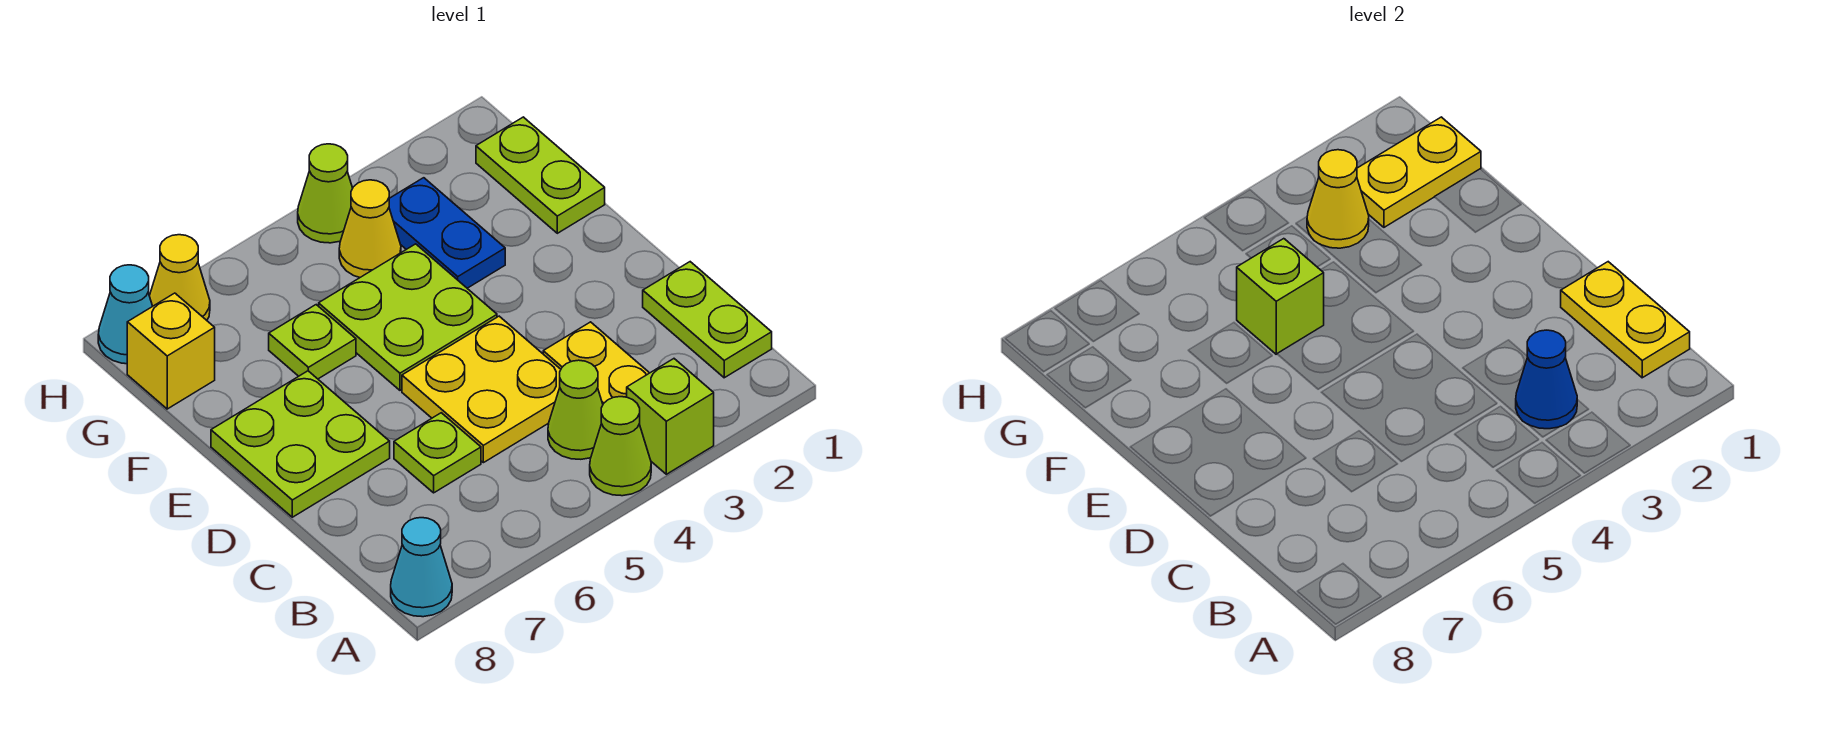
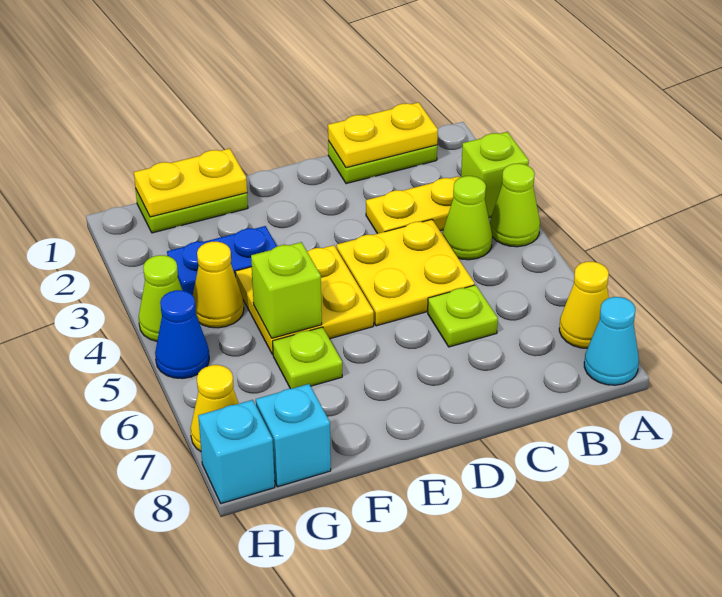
blue 1x1 cone [1516,330,1577,429] -> blue 1x1 cone moved to [155,290,209,379]
lime 2x2 plate [211,371,390,517] -> none
lime 2x2 plate [319,244,497,390] -> yellow 2x2 plate [235,245,374,355]
yellow 1x2 plate [1357,117,1481,227] -> yellow 1x2 plate turned to [134,149,247,217]
yellow 1x1 cone [1307,150,1369,248] -> yellow 1x1 cone moved to [559,262,609,348]
yellow 1x1 brick [127,293,215,409] -> cyan 1x1 brick [256,384,331,487]
cyan 1x1 cone [98,265,153,364] -> cyan 1x1 brick [198,400,275,504]

